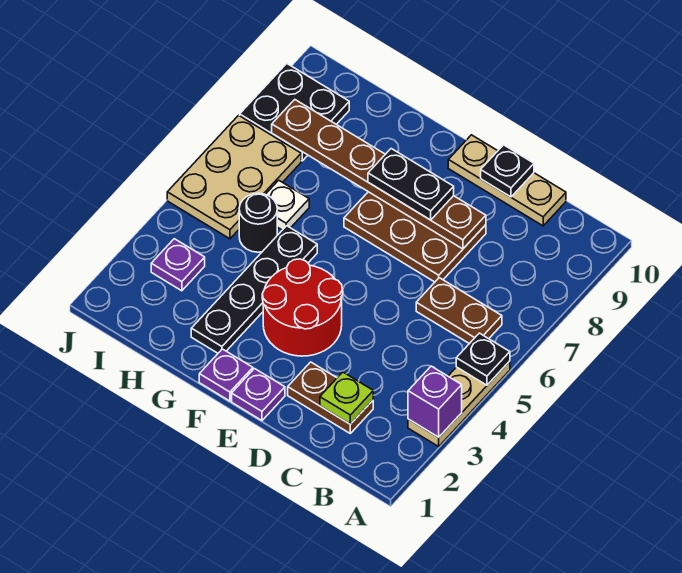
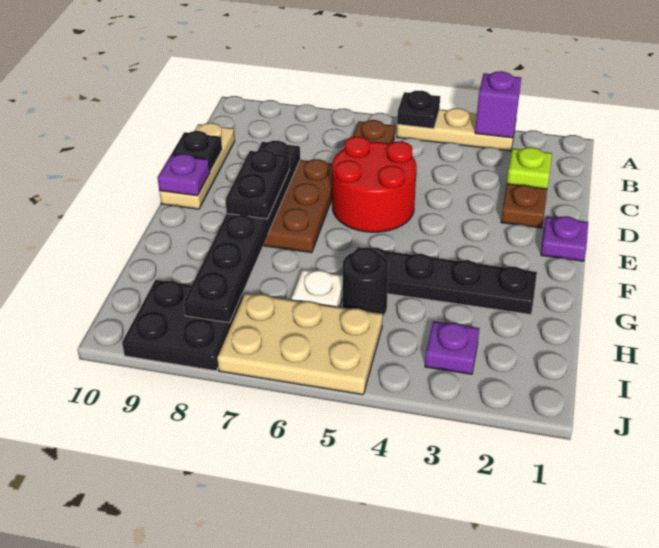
brown 1x6 plate [272,100,486,249] -> black 1x6 plate [184,141,300,323]
red 2x2 round brick [262,259,343,356] -> red 2x2 round brick moved to [332,136,417,232]
purple 1x1 plate [199,349,253,401] -> purple 1x1 plate moved to [158,154,210,196]

